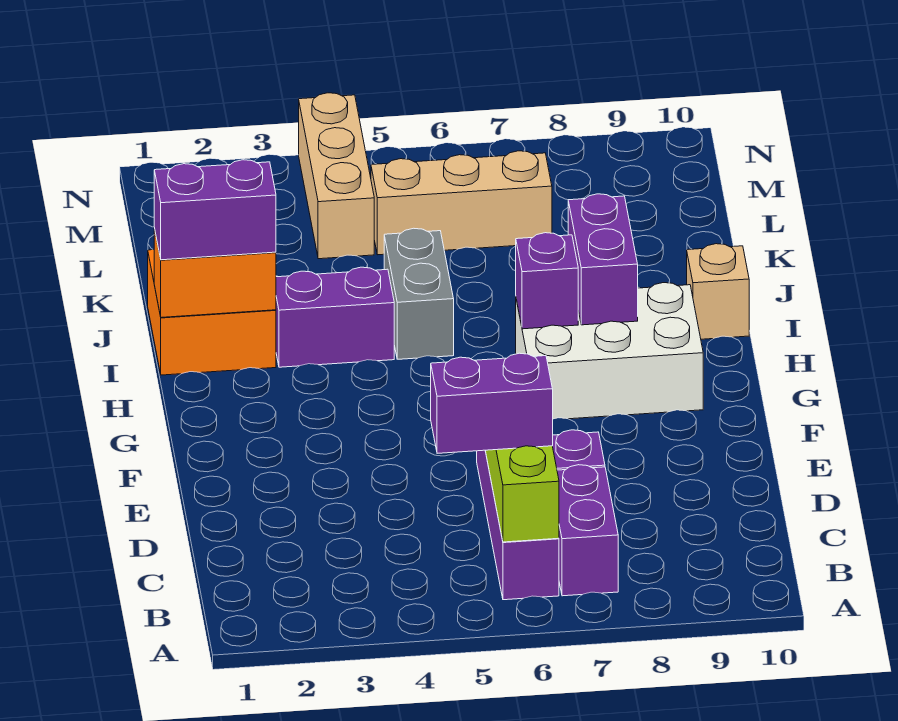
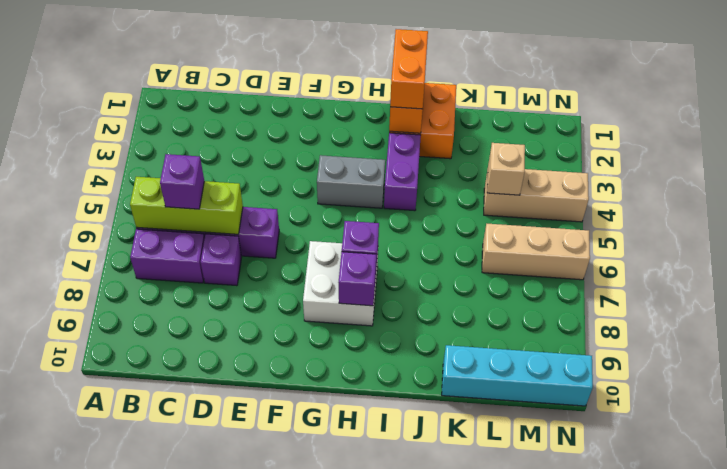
purple 1x2 brick [431,353,553,453] -> purple 1x1 brick [160,154,204,209]
white 2x3 brick [516,283,703,419] -> white 2x2 brick [303,241,378,326]
purple 1x2 brick [568,194,638,325] -> purple 1x1 brick [338,252,376,306]
purple 1x2 brick [154,160,276,260] -> orange 1x2 brick [390,29,428,109]
grey 1x2 brick [384,228,454,359] -> grey 1x2 brick moved to [317,155,385,208]
tan 1x1 brick [687,244,749,339] -> tan 1x1 brick moved to [487,143,525,195]
none -> cyan 1x4 brick [442,345,593,406]
tan 1x3 brick [371,151,552,255] -> tan 1x3 brick turned to [482,224,590,280]

